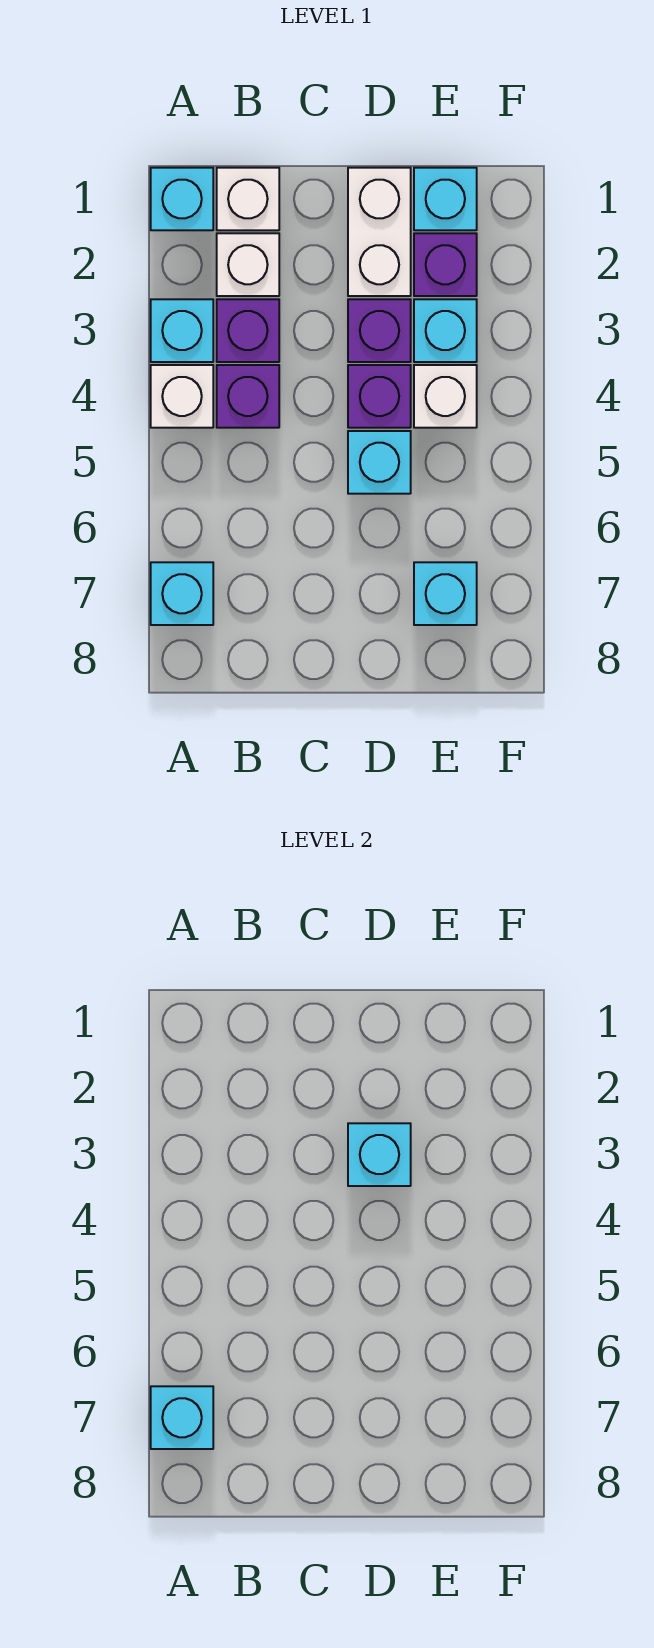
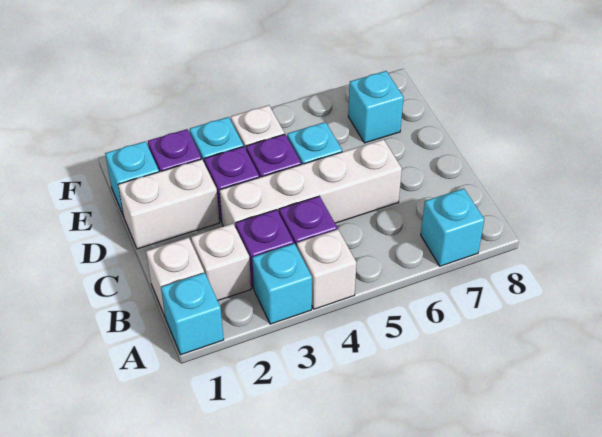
cyan 1x1 brick [151,1386,213,1449] -> none
none -> white 1x4 brick [220,139,402,228]
cyan 1x1 brick [348,1123,411,1186] -> none

